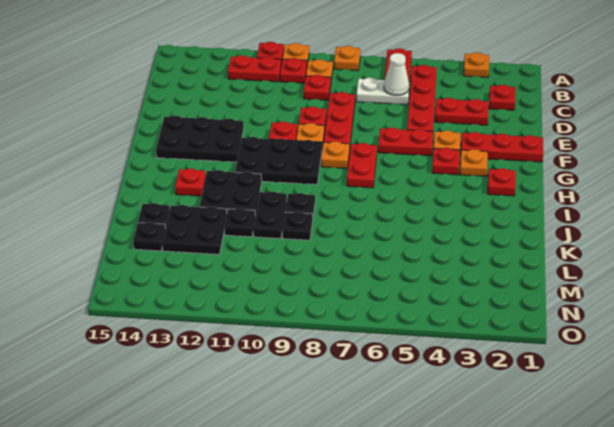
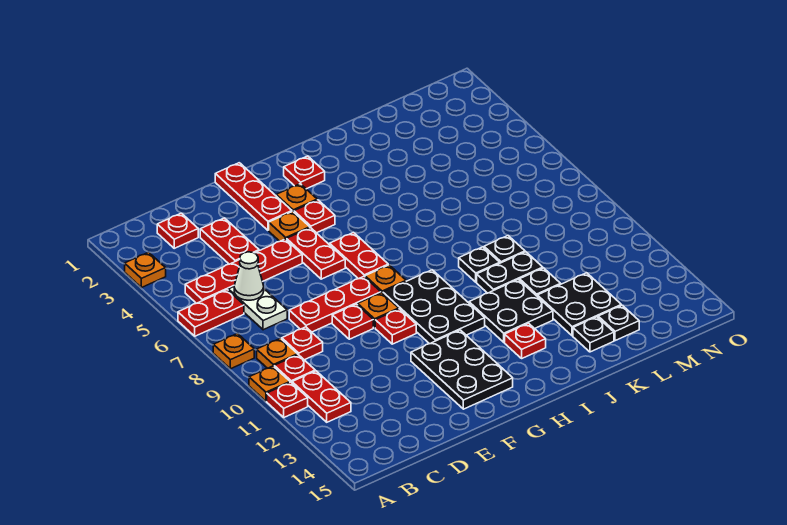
red 1x2 plate [347,143,377,188] -> red 1x2 plate turned to [330,232,388,279]

